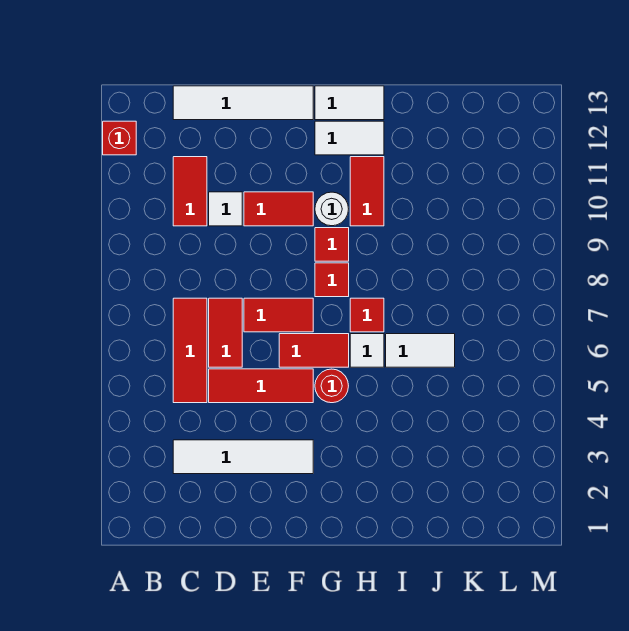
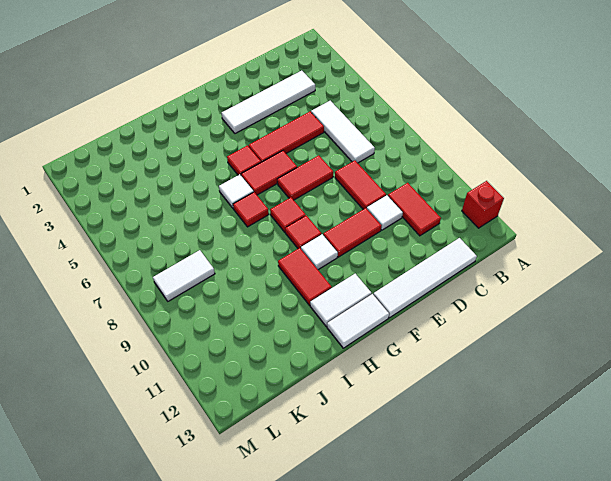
red 1x3 tile [173,298,207,403] -> white 1x3 tile [311,101,375,163]
red 1x2 tile [209,298,242,367] -> red 1x2 tile moved to [335,161,386,209]
red 1x1 round brick [315,369,348,403] -> red 1x1 tile [227,146,261,175]
white 1x1 round brick [315,192,348,226] -> white 1x1 tile [301,234,338,270]
white 1x2 tile [386,334,455,367] -> white 1x2 tile moved to [153,250,215,301]

